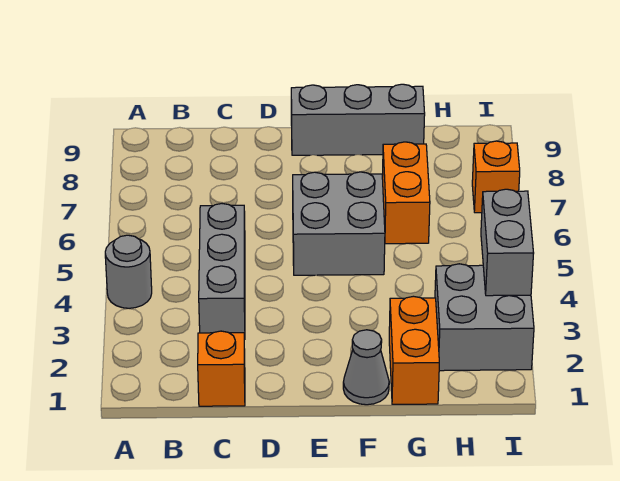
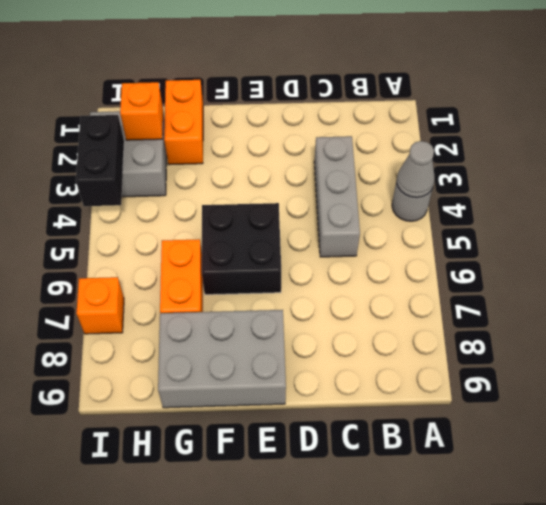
orange 1x1 brick [198,331,245,406] -> orange 1x1 brick moved to [120,82,163,140]
grey 2x2 brick [293,172,385,275] -> black 2x2 brick [202,203,281,295]
grey 1x3 brick [291,84,425,155] -> grey 2x3 brick [158,310,286,408]
grey 1x1 cone [343,330,389,405] -> grey 1x1 cone moved to [397,141,435,198]
grey 1x2 brick [481,189,534,296] -> black 1x2 brick [76,115,124,206]

